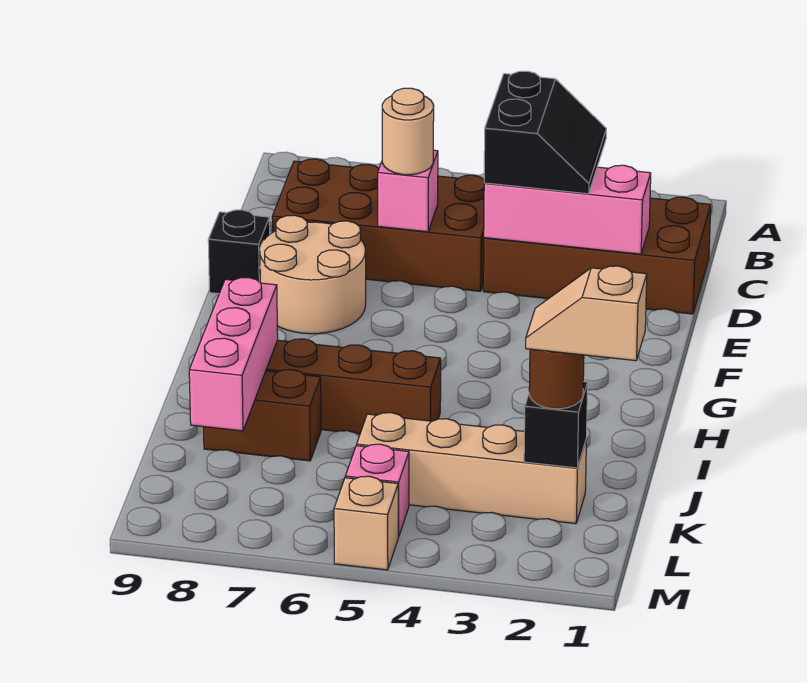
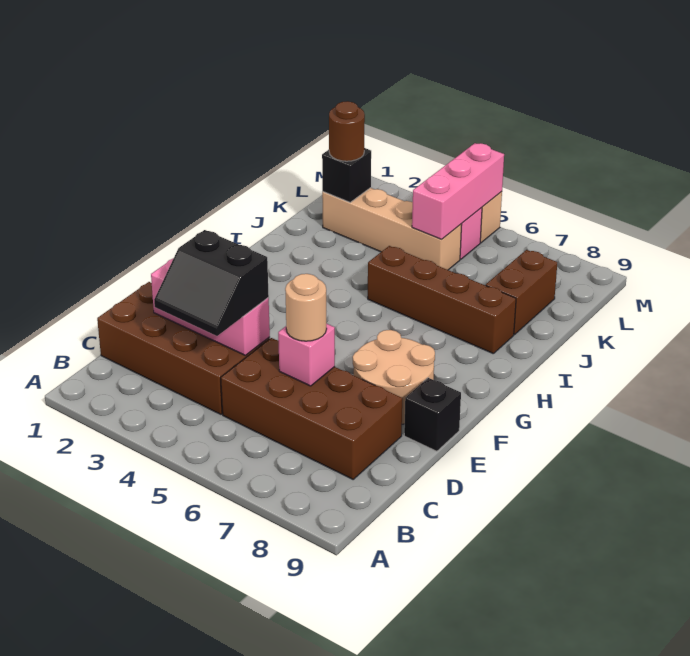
black 2x2 slope [484,71,606,194] -> black 2x2 slope turned to [154,230,269,336]
pink 1x3 brick [189,278,278,431] -> pink 1x3 brick moved to [412,143,504,240]
brown 1x2 brick [203,370,321,461] -> brown 1x2 brick turned to [486,250,557,335]
tan 1x2 slope [526,266,647,361] -> none

